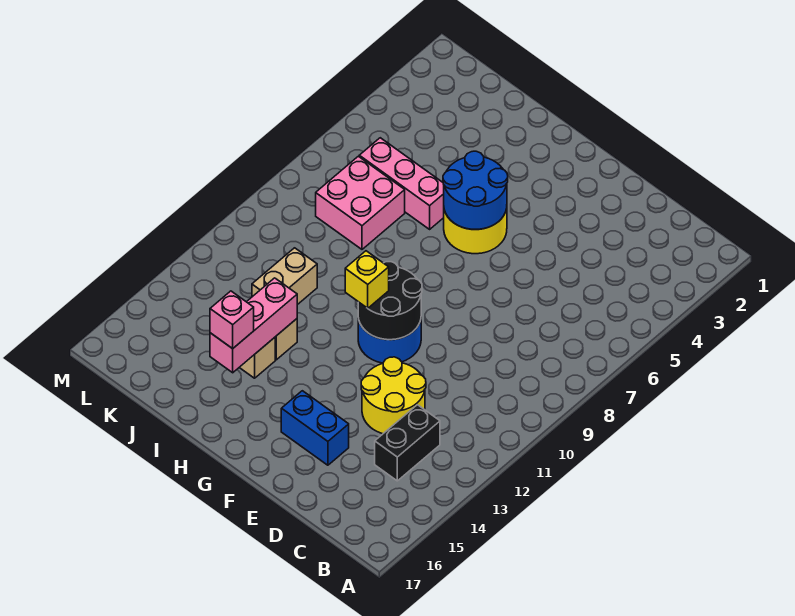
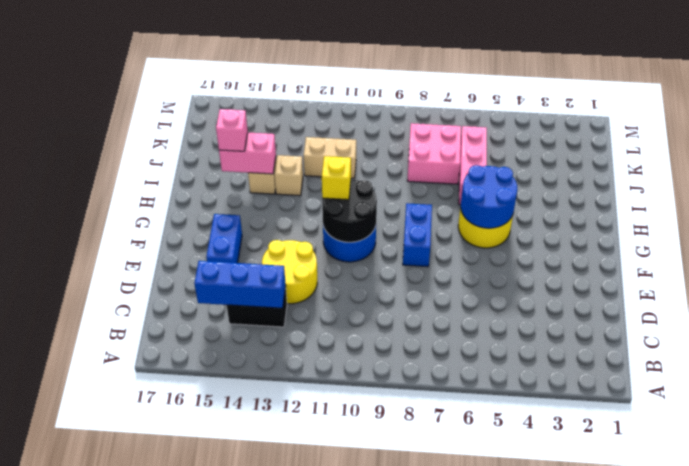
none -> blue 1x3 brick [194,261,286,308]
none -> blue 1x2 brick [403,203,432,267]
pink 1x3 brick [210,278,297,373] -> pink 1x2 brick [219,133,276,174]

